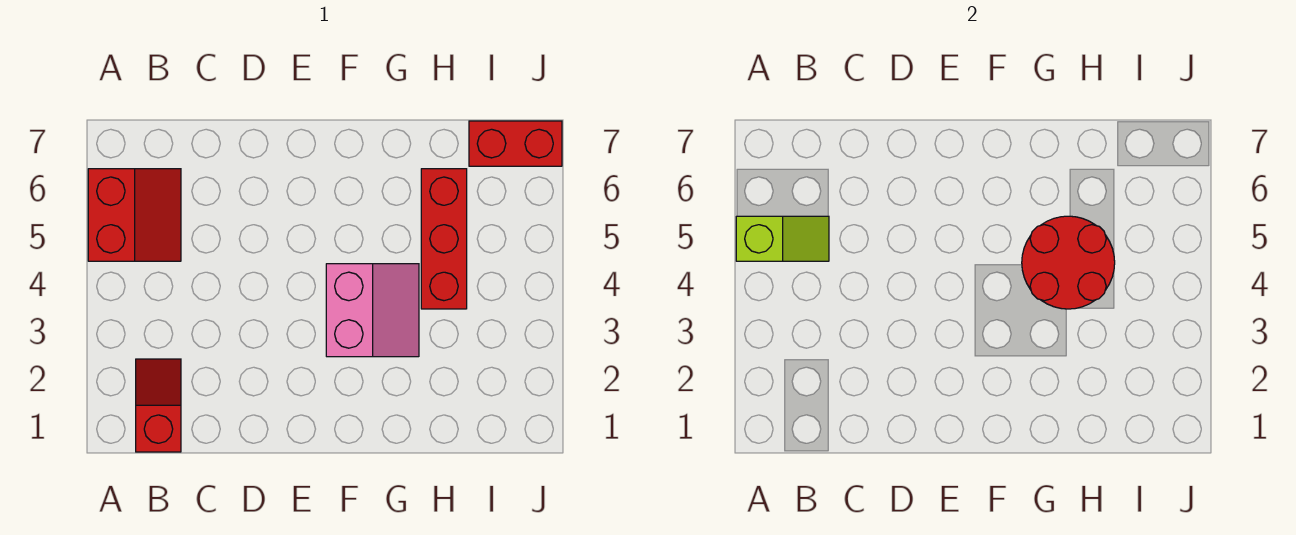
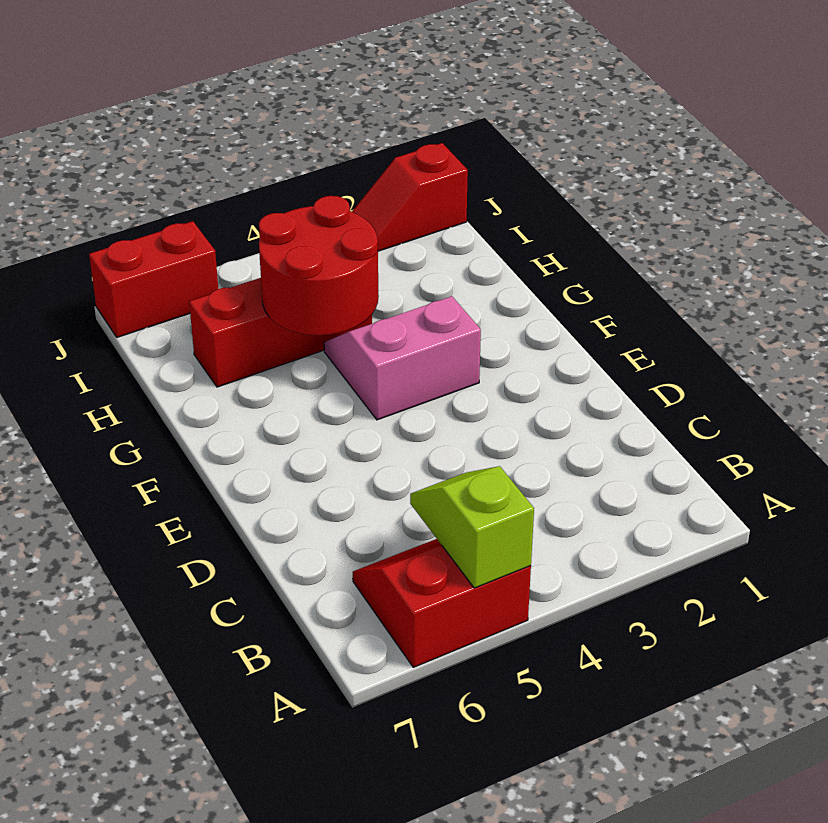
red 1x2 slope [136,359,181,452] -> red 1x2 slope moved to [352,143,468,251]
red 1x2 brick [469,121,562,166] -> red 1x2 brick turned to [89,221,218,337]

